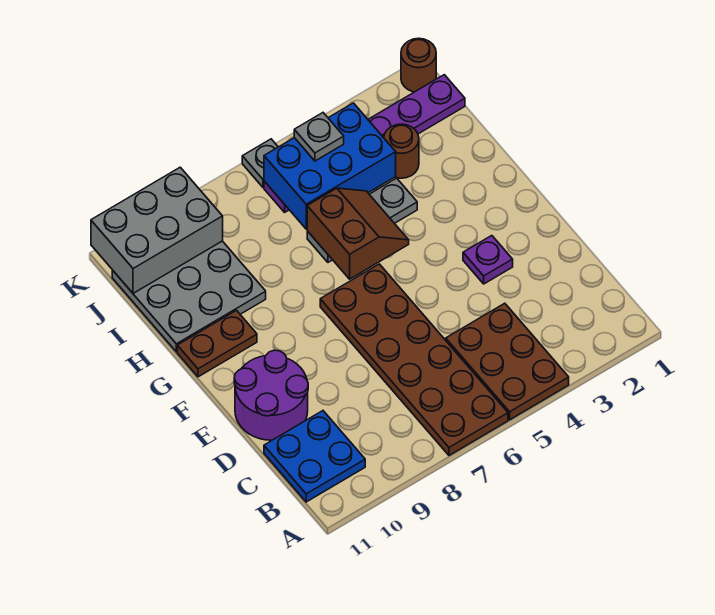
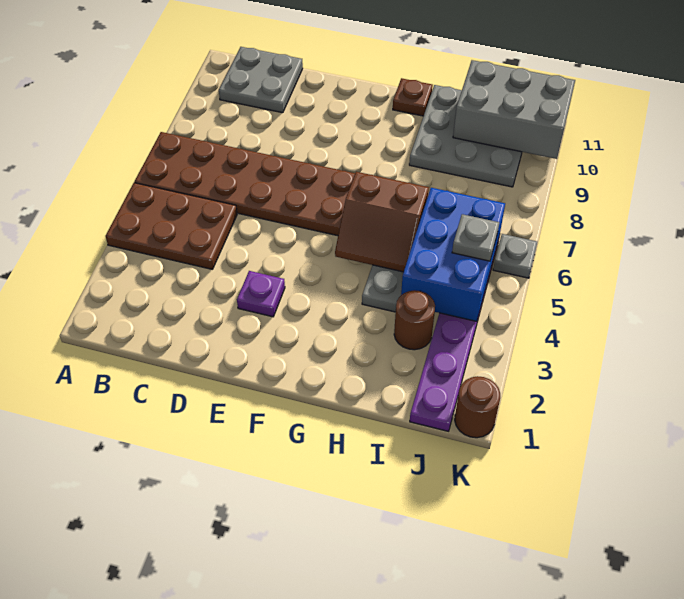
blue 2x2 plate [264,411,365,502] -> grey 2x2 plate [219,47,303,113]
purple 2x2 round brick [234,350,308,440] -> none
brown 1x2 plate [177,310,257,377] -> brown 1x1 plate [393,78,433,116]
grey 2x3 brick [91,167,223,293] -> grey 2x3 brick turned to [453,60,575,159]

